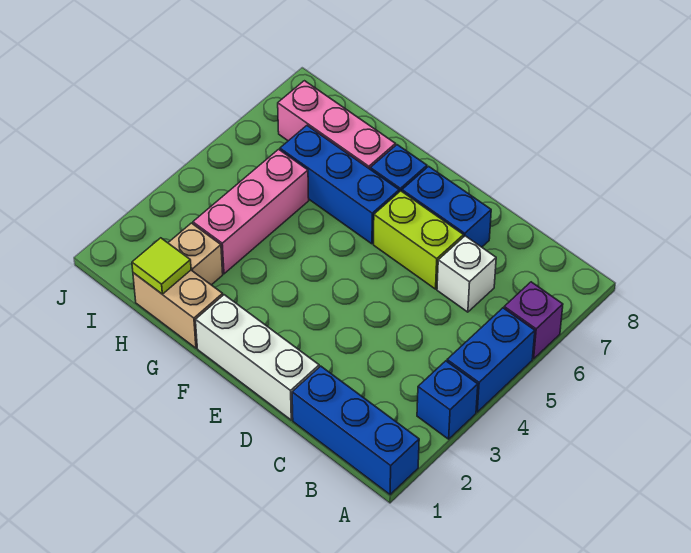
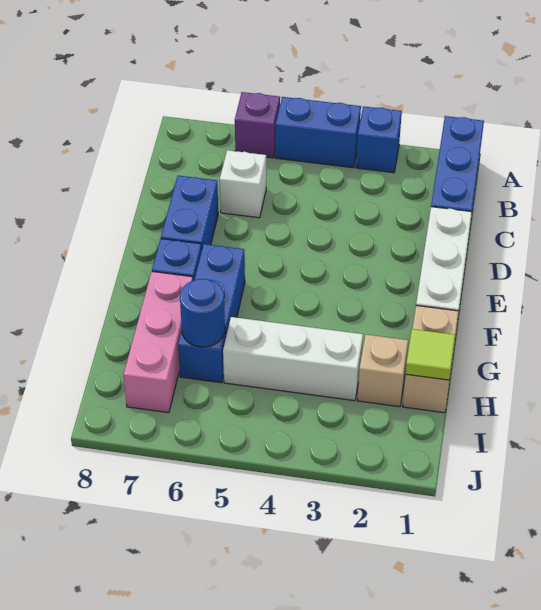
lime 1x2 brick [374,191,464,289] -> none
pink 1x3 brick [193,149,309,274] -> white 1x3 brick [223,317,363,401]
none -> blue 1x1 round brick [180,279,225,347]

